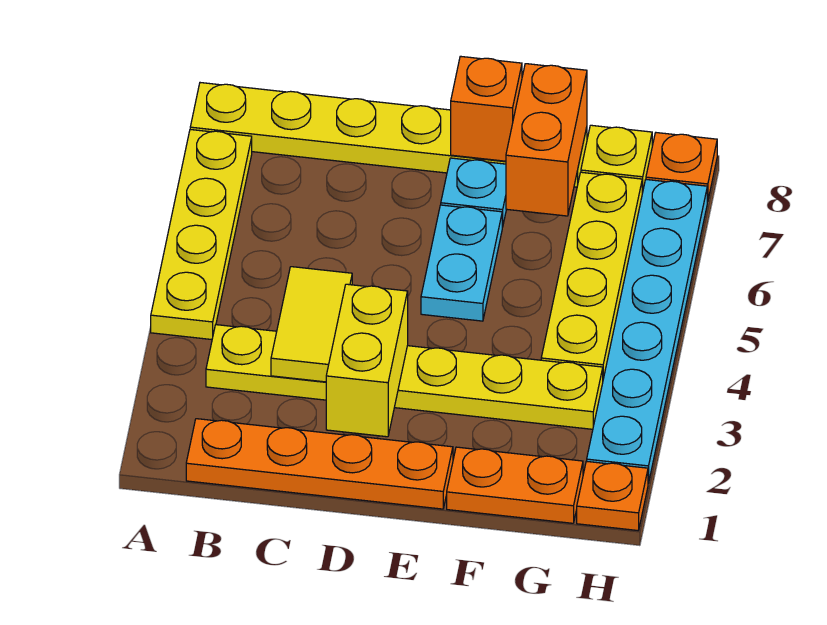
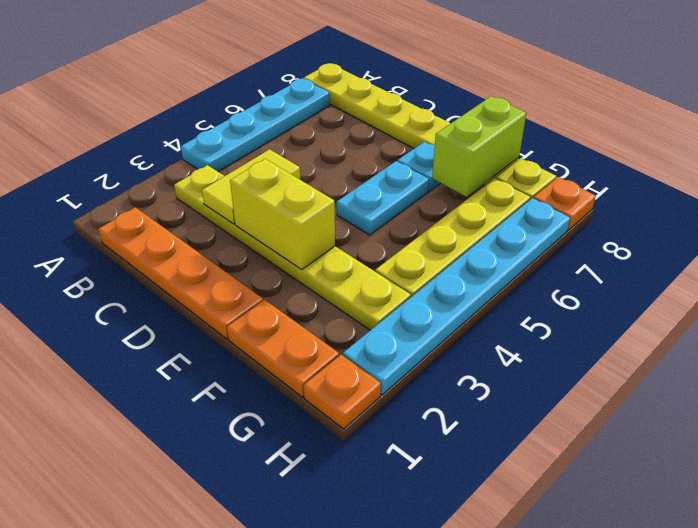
yellow 1x4 plate [151,130,252,340] -> cyan 1x4 plate [181,78,330,172]
yellow 1x2 brick [326,284,408,437] -> yellow 1x2 brick turned to [230,159,335,270]
orange 1x1 brick [451,56,522,161] -> none
orange 1x2 brick [506,64,587,216] -> lime 1x2 brick [432,96,526,197]

